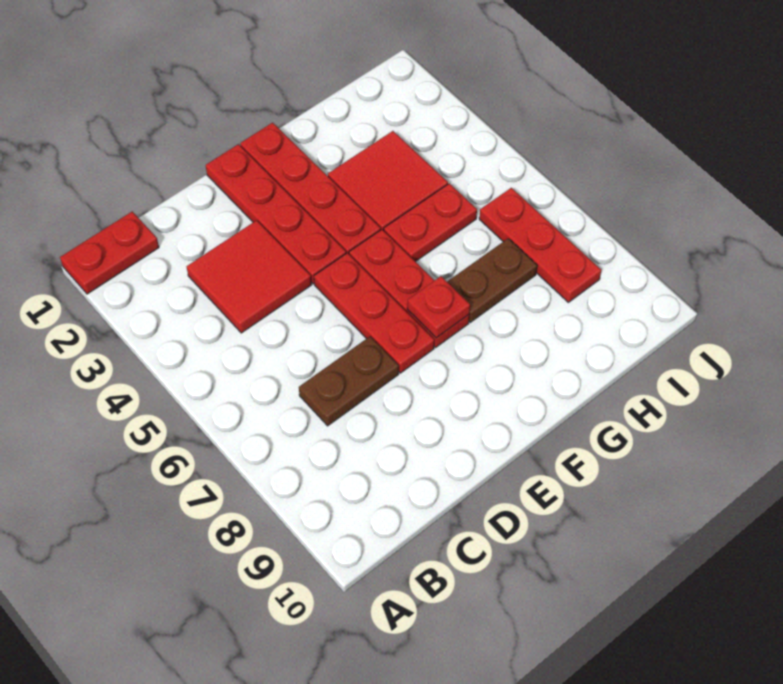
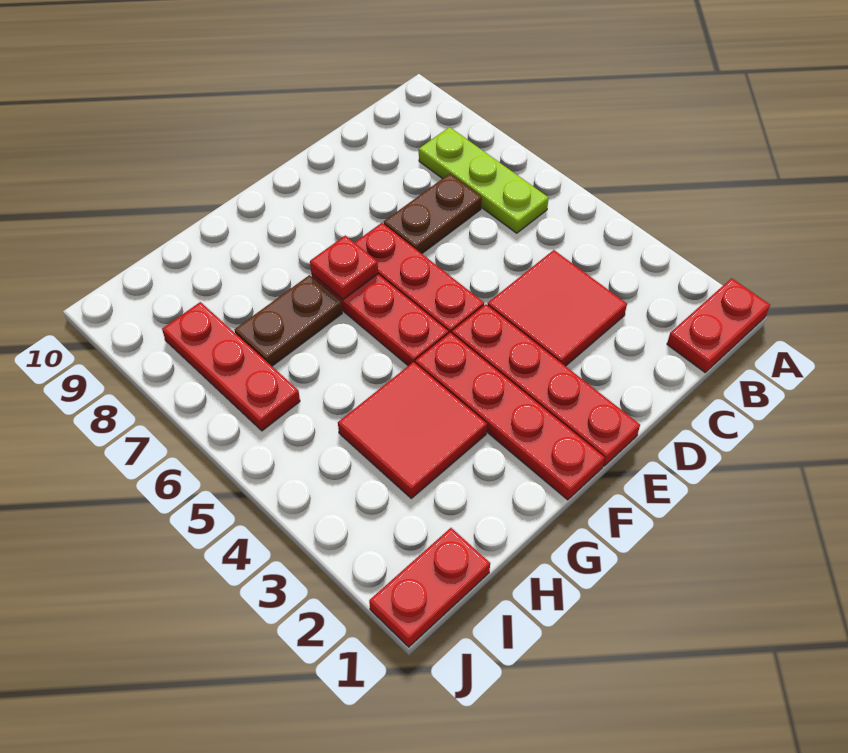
none -> lime 1x3 plate [419,127,549,233]
red 1x2 plate [384,183,477,262] -> red 1x2 plate moved to [369,528,490,647]

